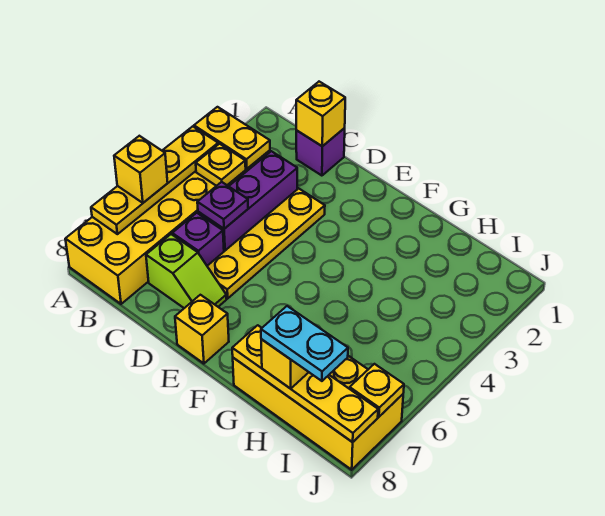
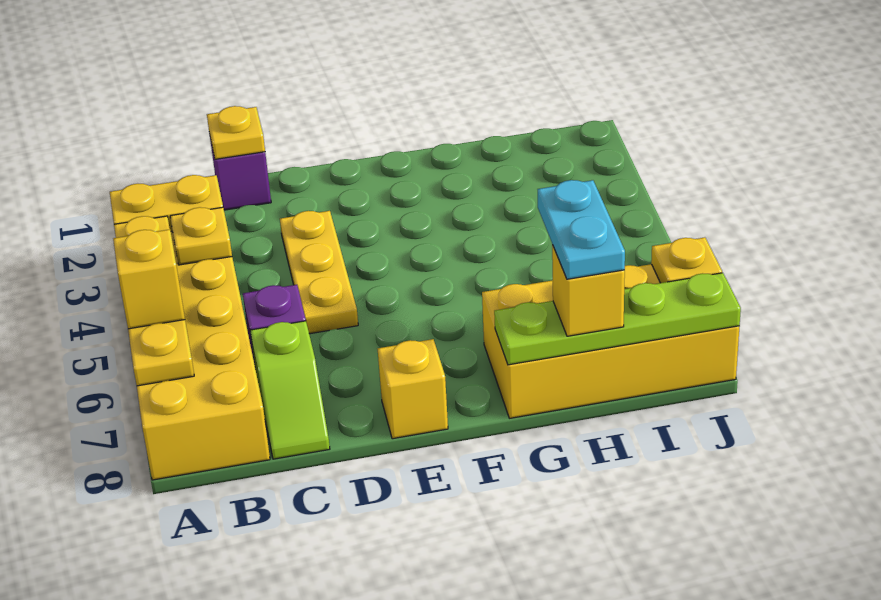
yellow 1x1 brick [296,82,345,146] -> yellow 1x1 plate [207,106,265,159]
purple 1x3 brick [198,151,297,251] -> none
purple 1x1 plate [197,182,248,229] -> none
lime 1x2 slope [146,234,227,308] -> lime 1x2 slope turned to [250,321,330,459]
yellow 1x4 plate [207,188,325,298] -> yellow 1x3 plate [280,211,358,334]
yellow 1x4 plate [232,325,378,442] -> lime 1x4 plate [494,273,741,365]
cyan 1x2 plate [261,306,348,381] -> cyan 1x2 plate turned to [538,180,625,279]

